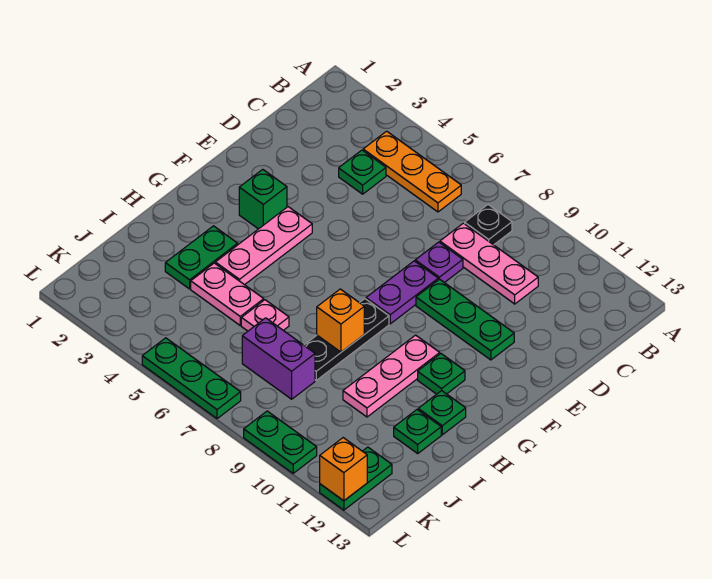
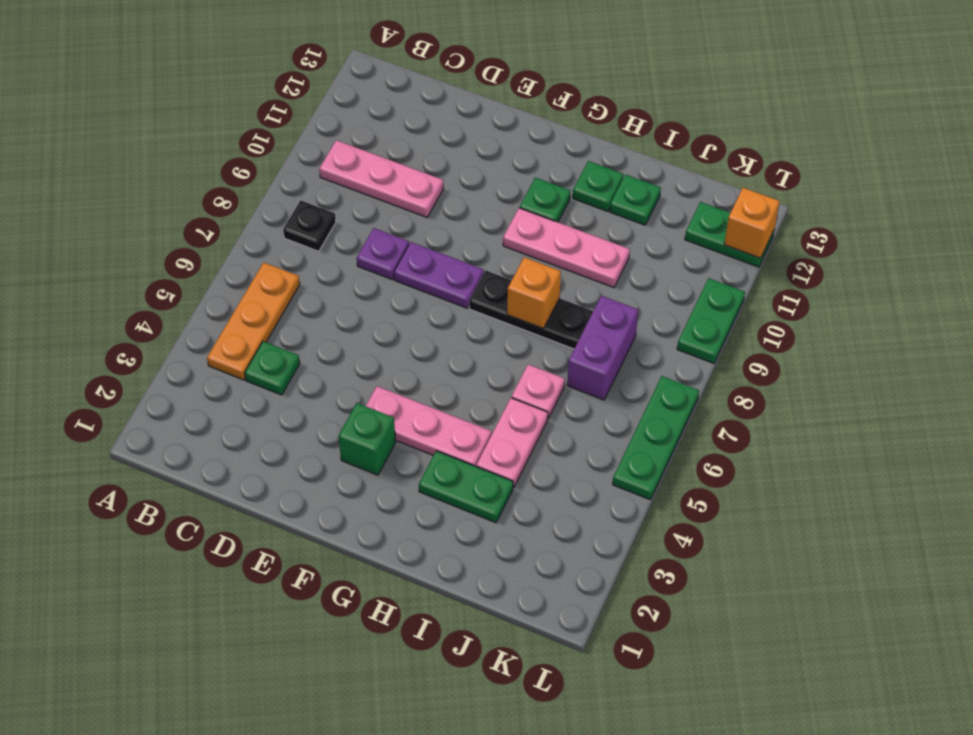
pink 1x3 plate [440,223,538,304] -> pink 1x3 plate turned to [319,140,443,217]
green 1x3 plate [416,279,514,360] -> none

